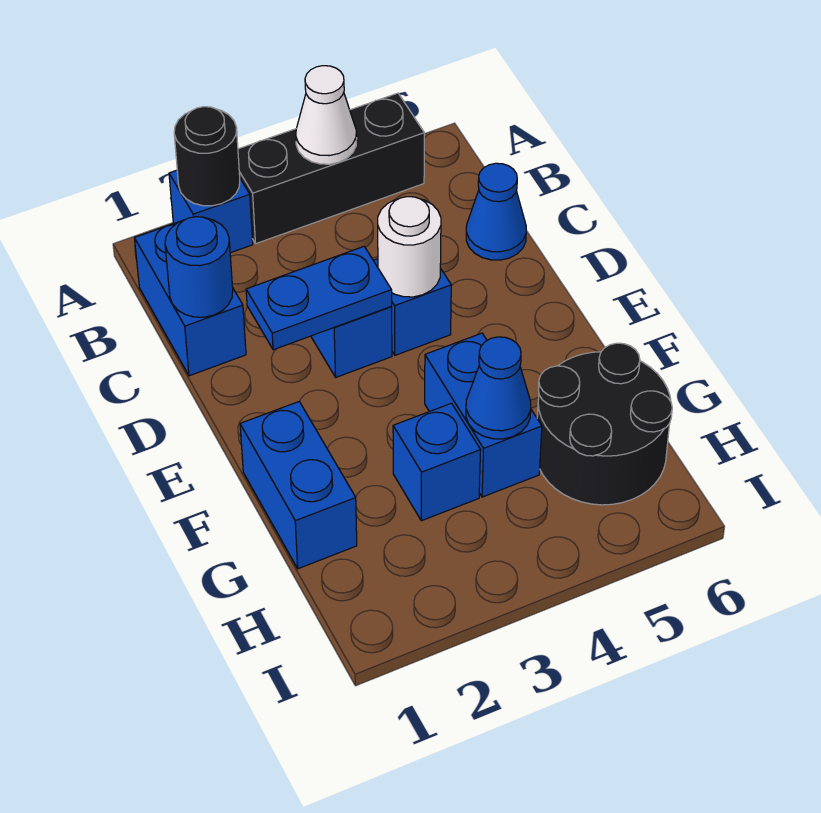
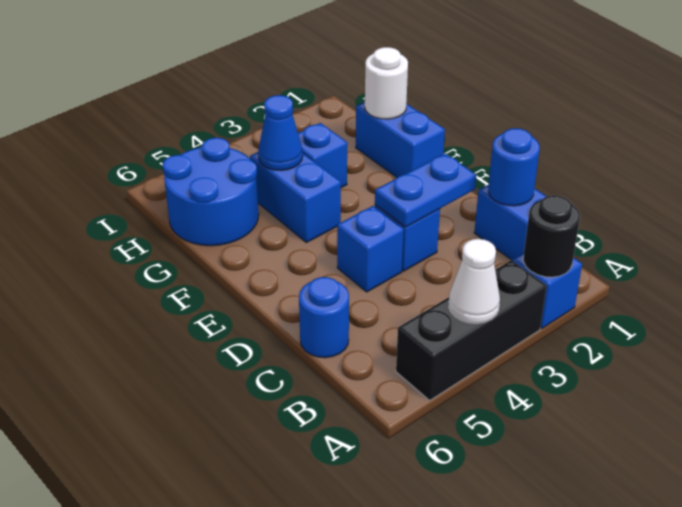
blue 1x1 cone [466,163,526,260] -> blue 1x1 round brick [299,277,349,358]
white 1x1 round brick [378,197,441,297] -> white 1x1 round brick moved to [365,47,408,119]
black 2x2 round brick [537,343,672,505] -> blue 2x2 round brick [163,138,259,246]

